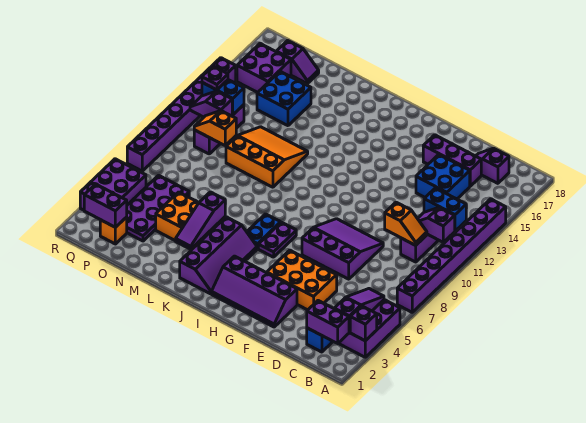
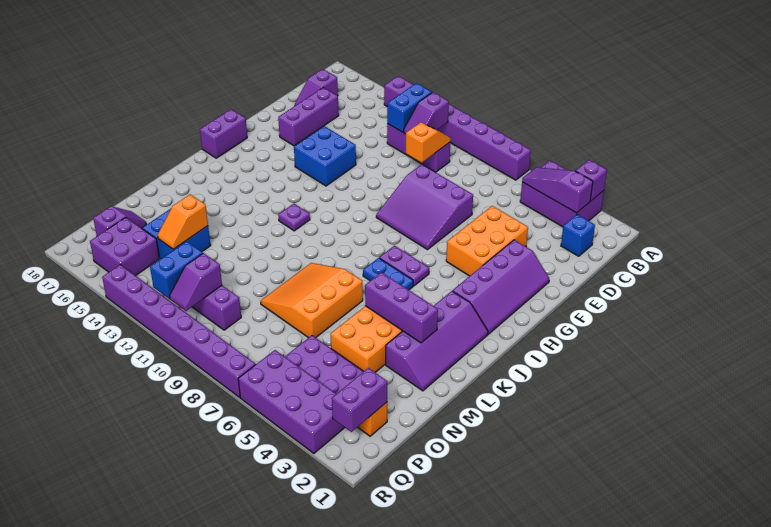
purple 1x2 brick [307,301,349,343] -> purple 1x2 brick moved to [200,109,247,158]
blue 2x2 brick [416,155,470,199] -> blue 2x2 brick moved to [294,126,356,186]
purple 3x3 slope [302,219,383,279] -> purple 3x3 slope turned to [376,164,473,250]
purple 2x4 slope [180,217,257,294] -> purple 2x4 slope turned to [386,291,488,391]
purple 1x3 slope [176,192,225,249] -> purple 1x3 brick [365,272,438,343]
orange 3x3 slope [226,127,308,187] -> orange 3x3 slope moved to [261,263,363,338]
orange 1x2 slope [194,111,236,145] -> orange 1x2 slope moved to [158,194,208,249]
purple 2x3 brick [80,159,146,210] -> purple 2x4 brick [238,350,345,453]
purple 1x1 plate [202,66,228,90] -> purple 1x1 plate moved to [278,204,310,231]

